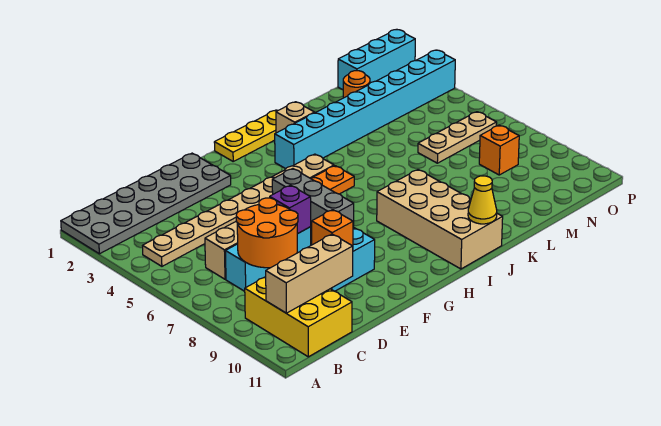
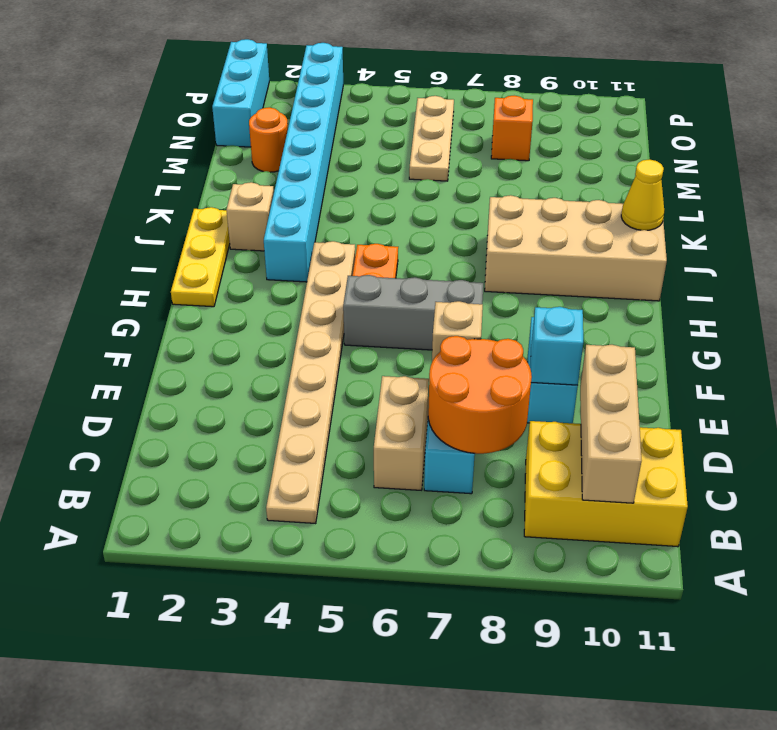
grey 2x6 plate [61,153,231,254] -> none
purple 1x1 brick [270,185,311,234] -> tan 1x1 brick [432,301,483,361]
orange 1x1 brick [312,210,353,246] -> cyan 1x1 brick [531,307,583,385]

